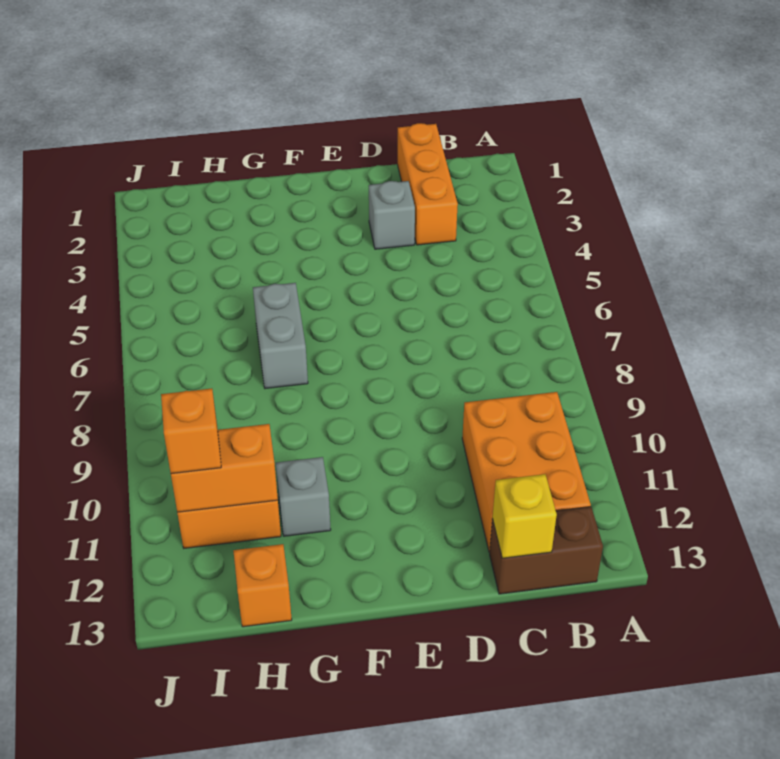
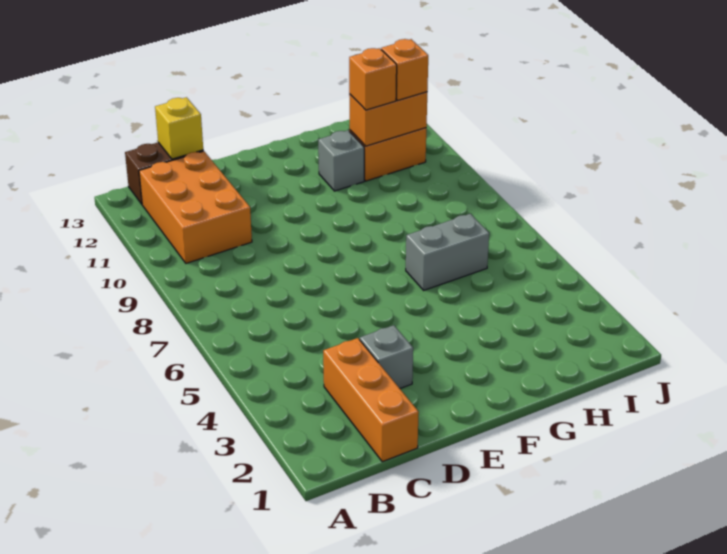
grey 1x2 brick [253,283,308,389] -> grey 1x2 brick turned to [406,214,489,290]
orange 1x1 brick [233,544,292,627] -> orange 1x1 brick moved to [349,48,397,110]

